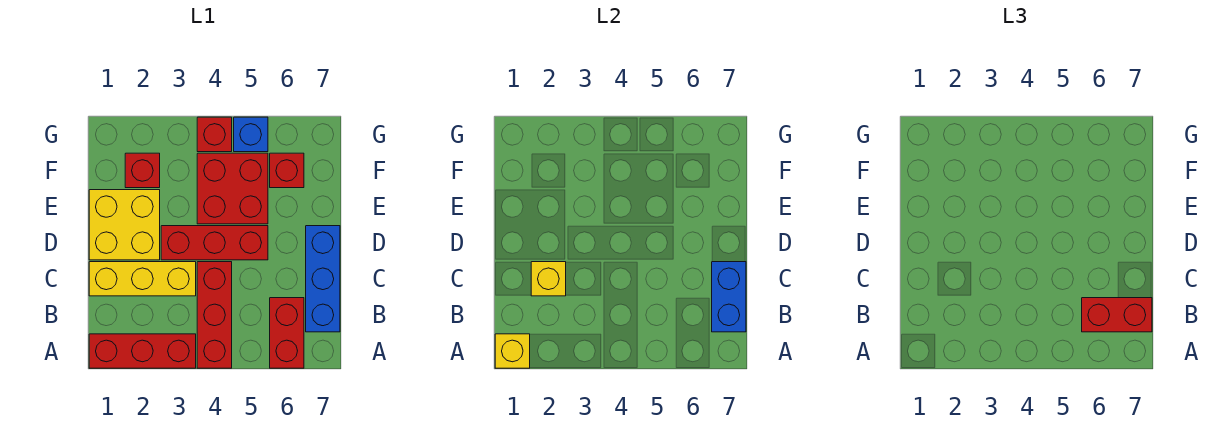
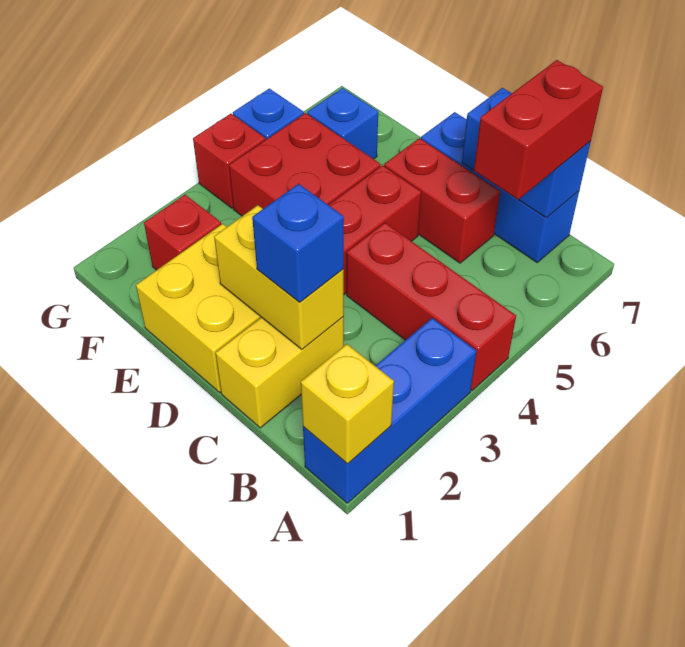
red 1x3 brick [89,334,196,368] -> blue 1x3 brick [303,318,476,503]
red 1x2 brick [270,298,304,368] -> red 1x2 brick moved to [384,138,500,263]
yellow 1x3 brick [89,262,196,296] -> yellow 1x2 brick [216,317,344,428]
yellow 1x1 brick [531,262,566,296] -> yellow 1x2 brick [214,205,344,349]
none -> blue 1x1 brick [252,184,344,303]
red 1x1 brick [270,153,304,188] -> blue 1x1 brick [307,88,378,159]

